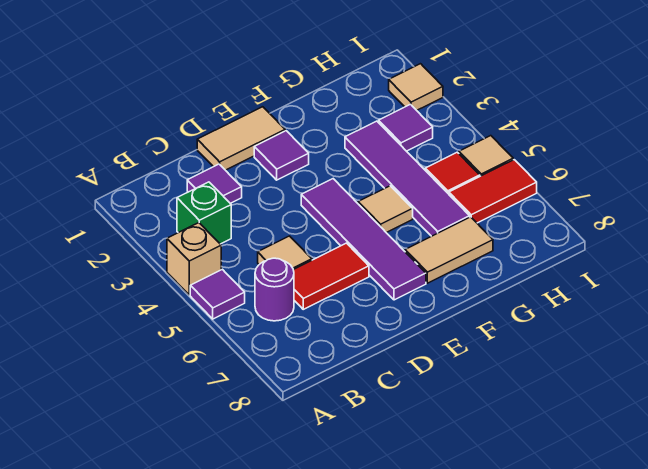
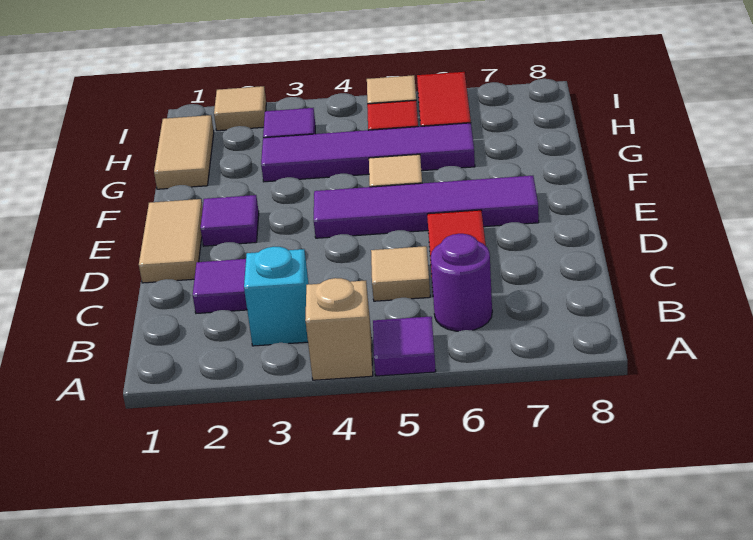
green 1x1 brick [177,182,231,244] -> cyan 1x1 brick [244,247,309,346]
tan 1x2 tile [405,217,493,283] -> tan 1x2 tile moved to [154,115,214,189]

